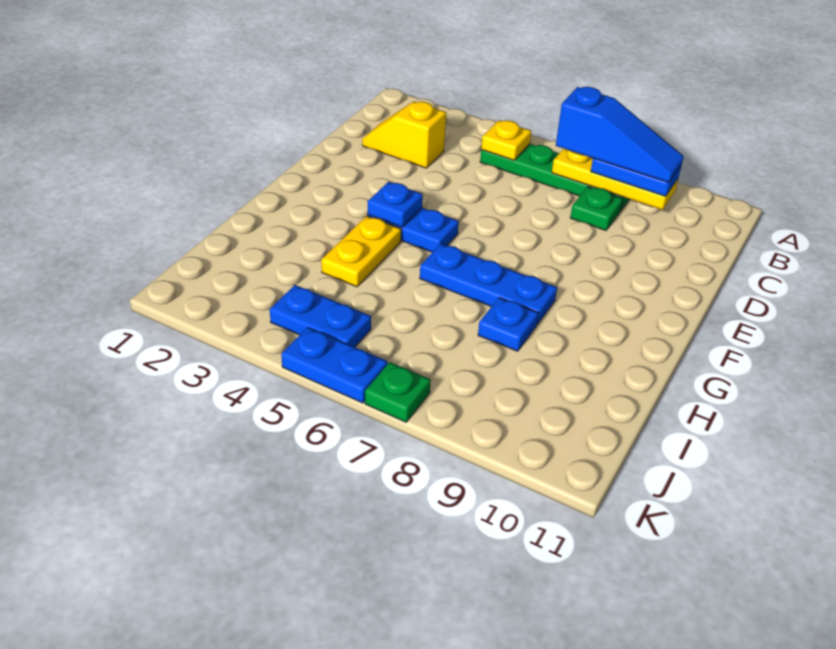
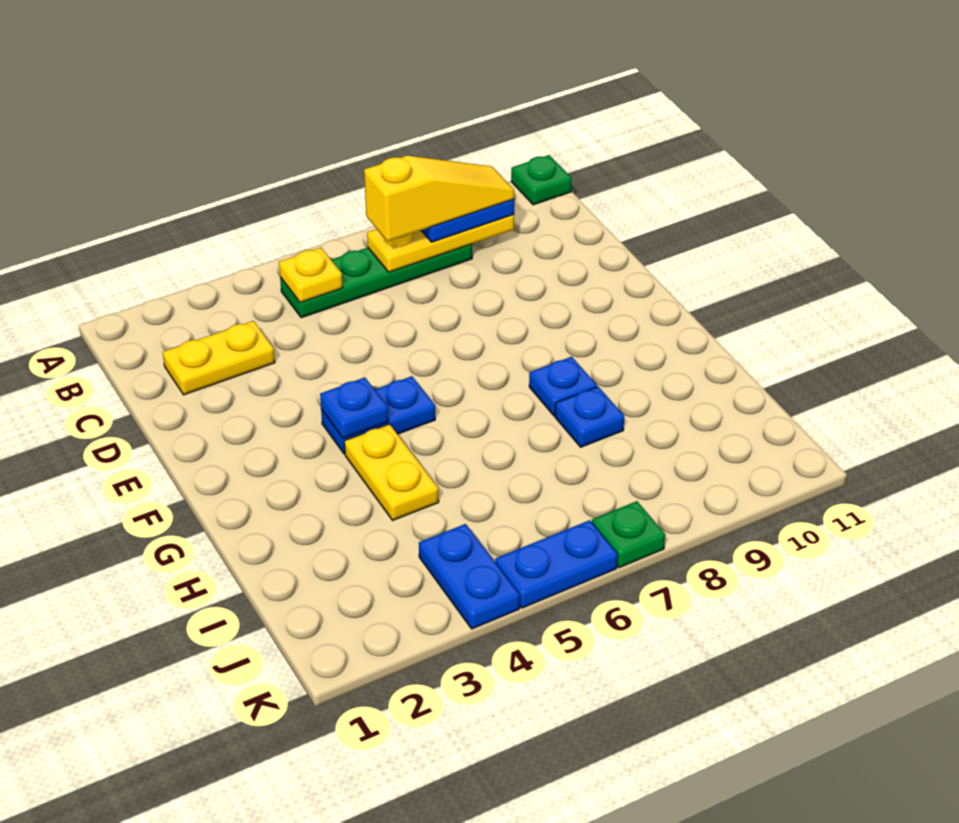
blue 1x3 slope [556,87,684,183] -> yellow 1x3 slope [364,156,514,241]
yellow 1x2 slope [362,101,446,168] -> yellow 1x2 plate [163,321,275,395]
green 1x1 plate [570,187,623,231] -> green 1x1 plate moved to [511,155,572,205]
blue 1x3 plate [420,244,557,325] -> blue 1x1 plate [529,357,597,416]
blue 1x2 plate [270,285,371,347] -> blue 1x2 plate turned to [419,524,520,629]

